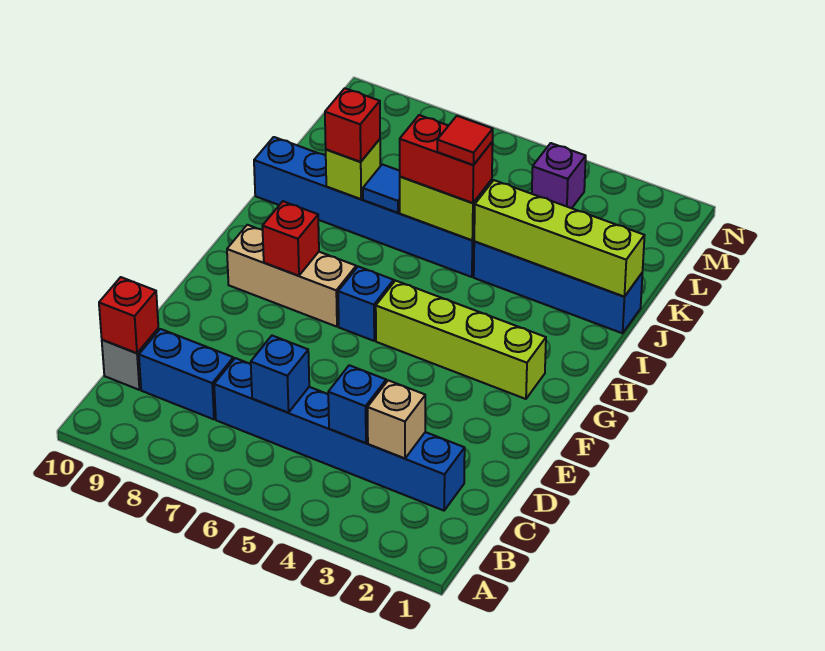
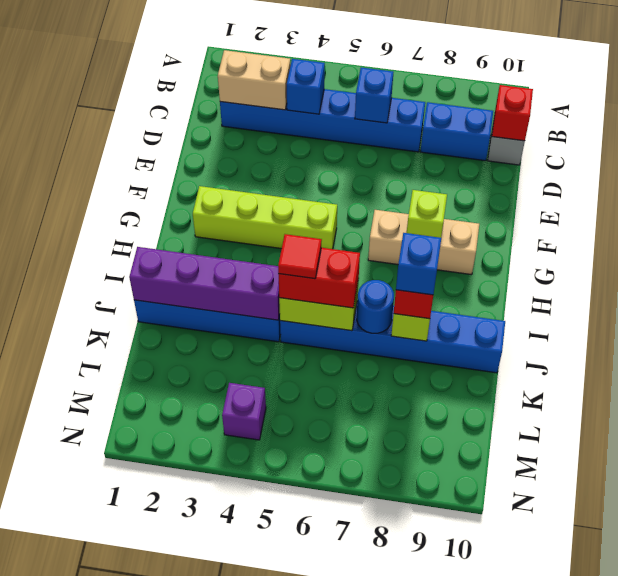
tan 1x1 brick [368,380,425,458] -> tan 1x2 brick [218,50,291,110]
blue 1x1 brick [338,267,394,341] -> blue 1x1 brick moved to [396,233,441,295]
red 1x1 brick [262,201,319,276] -> lime 1x1 brick [407,190,447,238]
lime 1x4 brick [474,180,645,297] -> purple 1x4 brick [129,247,280,320]
blue 1x1 tile [363,164,400,213] -> blue 1x1 round brick [357,280,394,333]

